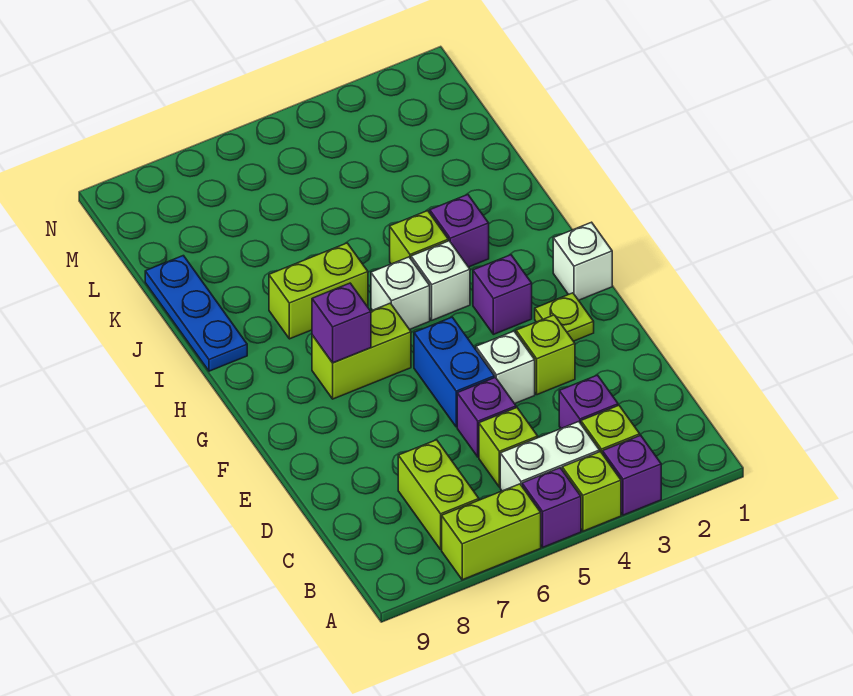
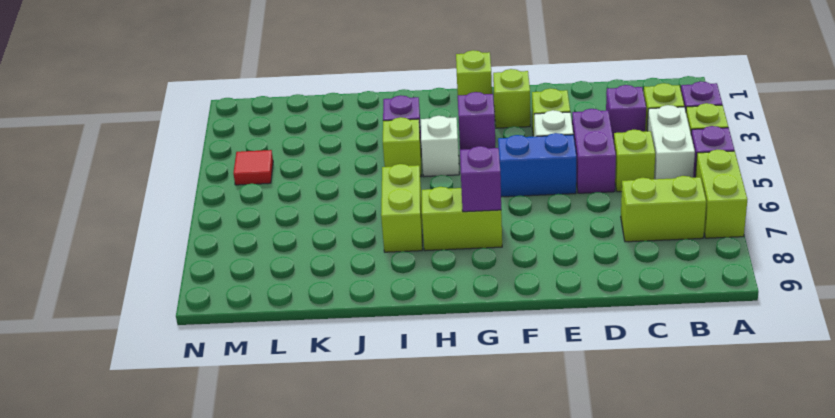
purple 1x1 brick [457,377,516,457] -> purple 1x2 brick [572,109,616,193]
lime 1x1 plate [535,293,594,341] -> lime 1x1 brick [493,69,530,128]
white 1x1 brick [553,222,612,300] -> lime 1x1 brick [456,50,492,95]
lime 1x2 brick [312,303,411,399] -> lime 1x2 brick turned to [422,187,502,251]
white 1x1 brick [371,257,430,329] -> none
blue 1x3 plate [145,256,247,371] -> none
none -> red 1x1 tile [233,150,273,185]

